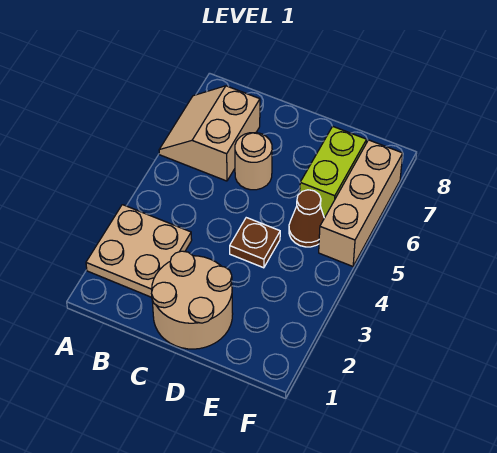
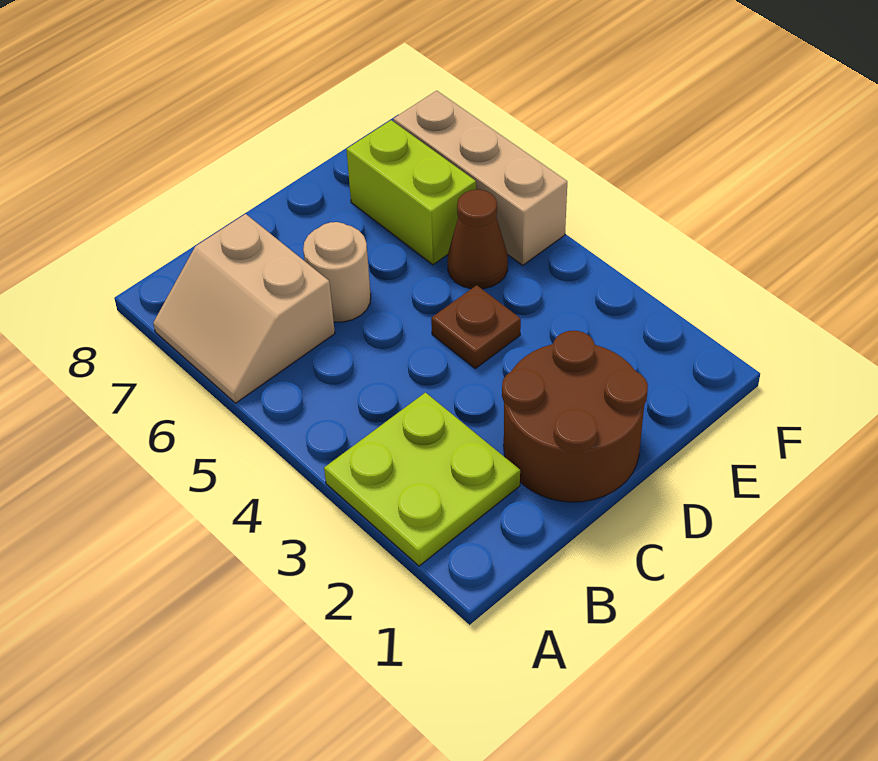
tan 2x2 plate [86,205,192,297] -> lime 2x2 plate [324,393,520,566]
tan 2x2 round brick [152,251,233,349] -> brown 2x2 round brick [502,331,648,502]

